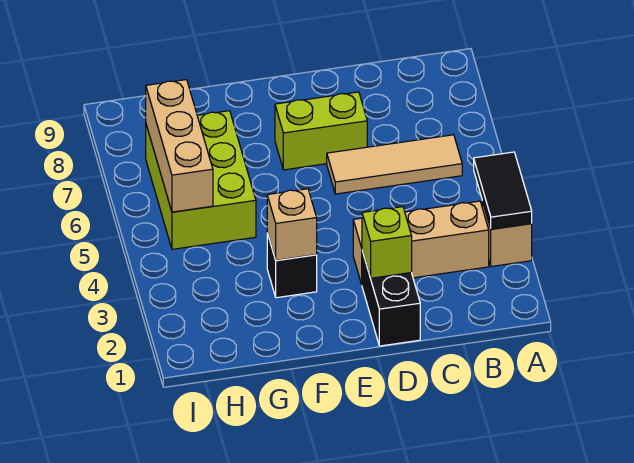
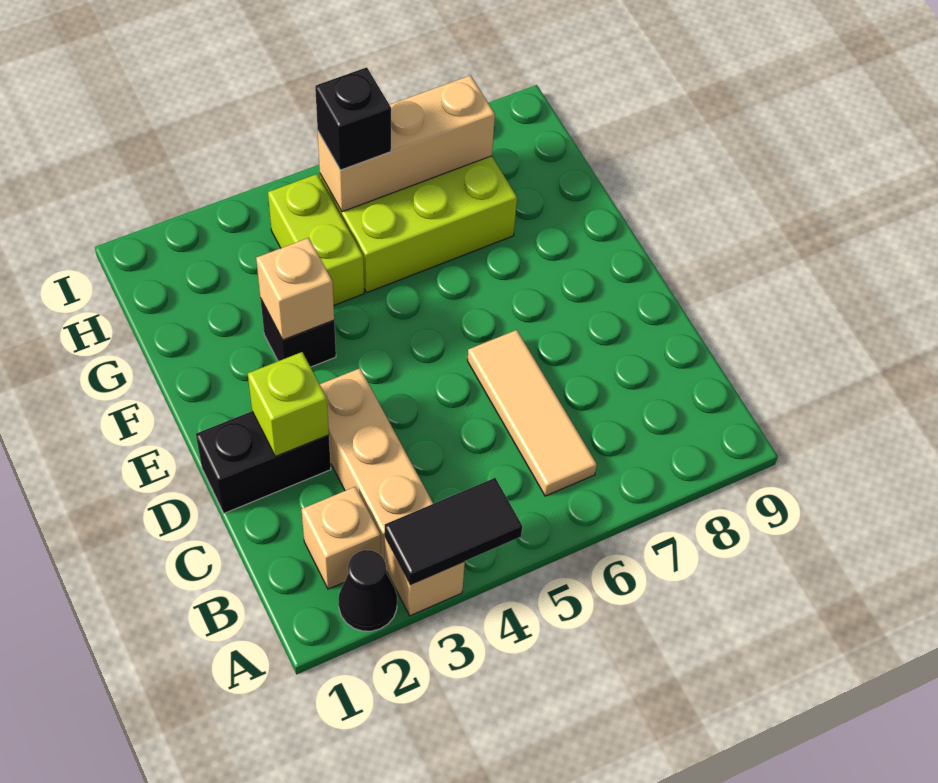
none -> black 1x1 cone [339,550,397,631]
none -> tan 1x1 brick [301,487,381,589]
lime 1x2 brick [275,92,367,170] -> lime 1x2 brick moved to [268,174,364,305]
none -> black 1x1 brick [315,67,391,170]

